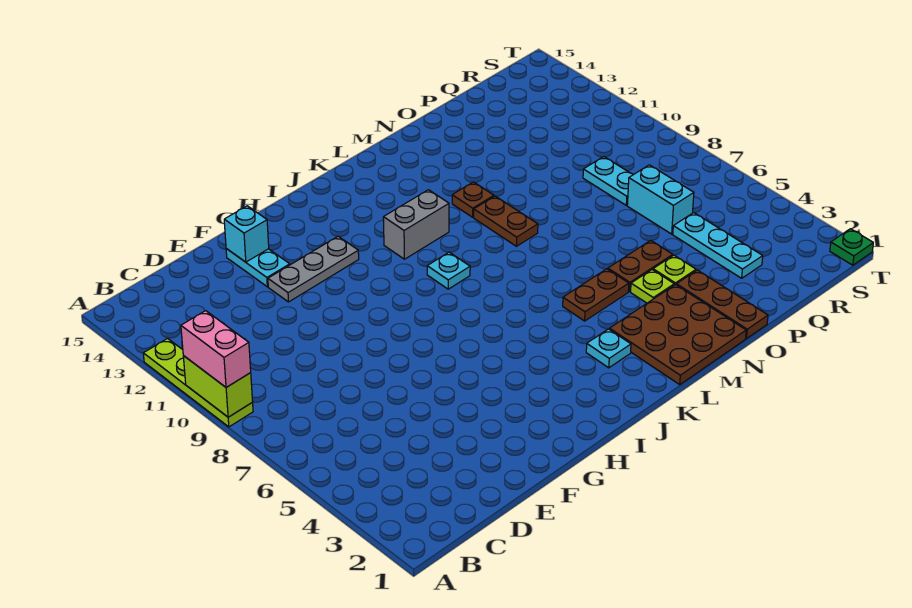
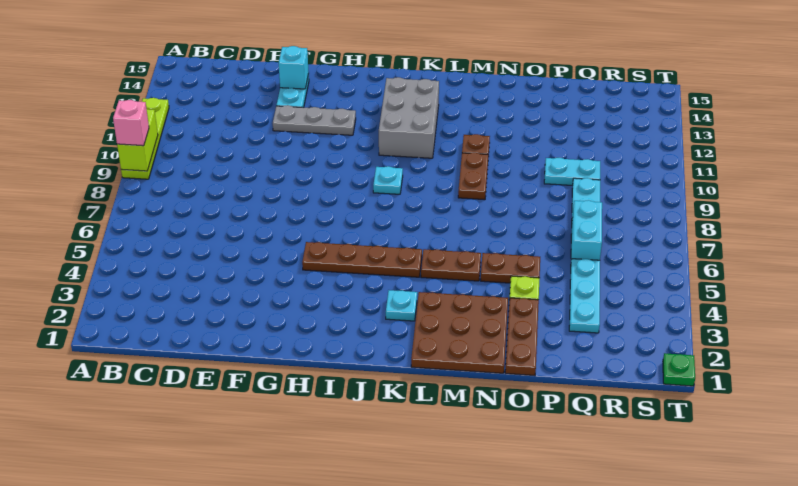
pink 1x2 brick [181,311,251,387] -> pink 1x1 brick [113,100,149,146]
none -> brown 1x4 plate [302,242,422,277]
grey 1x2 brick [383,190,449,259] -> grey 2x3 brick [379,77,439,158]
lime 1x1 plate [631,270,674,303] -> none
none -> cyan 1x2 plate [544,158,600,186]

